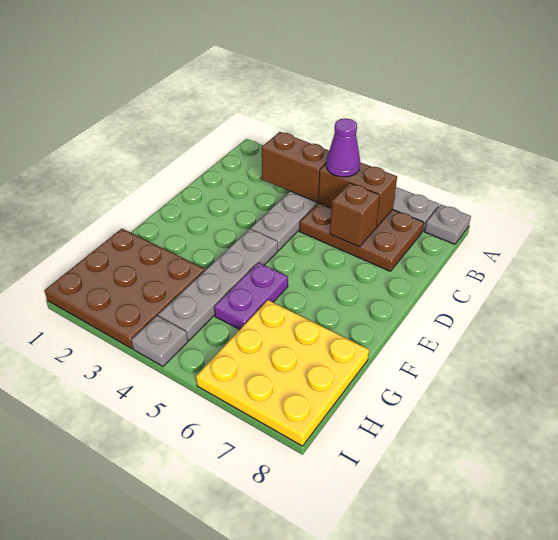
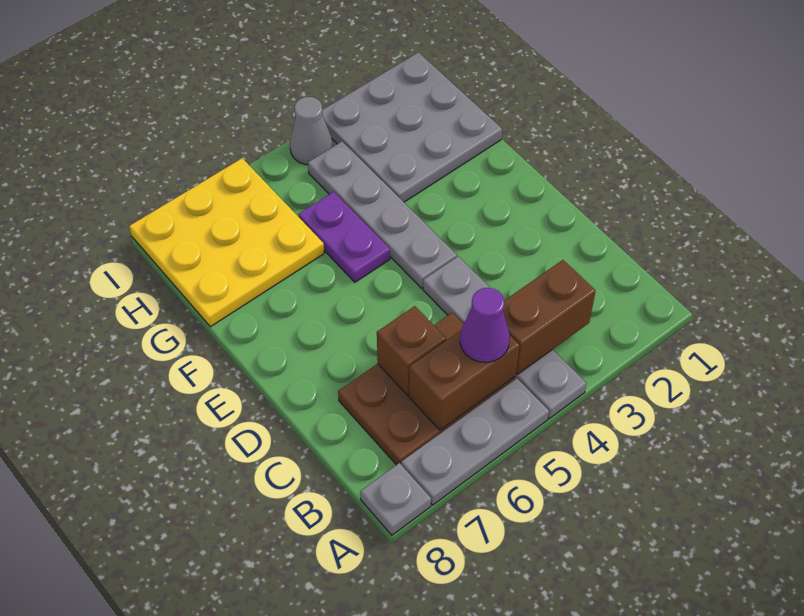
brown 3x3 plate [44,229,205,349] -> grey 3x3 plate [322,52,502,202]
grey 1x1 plate [132,316,188,366] -> grey 1x1 cone [290,97,333,165]

